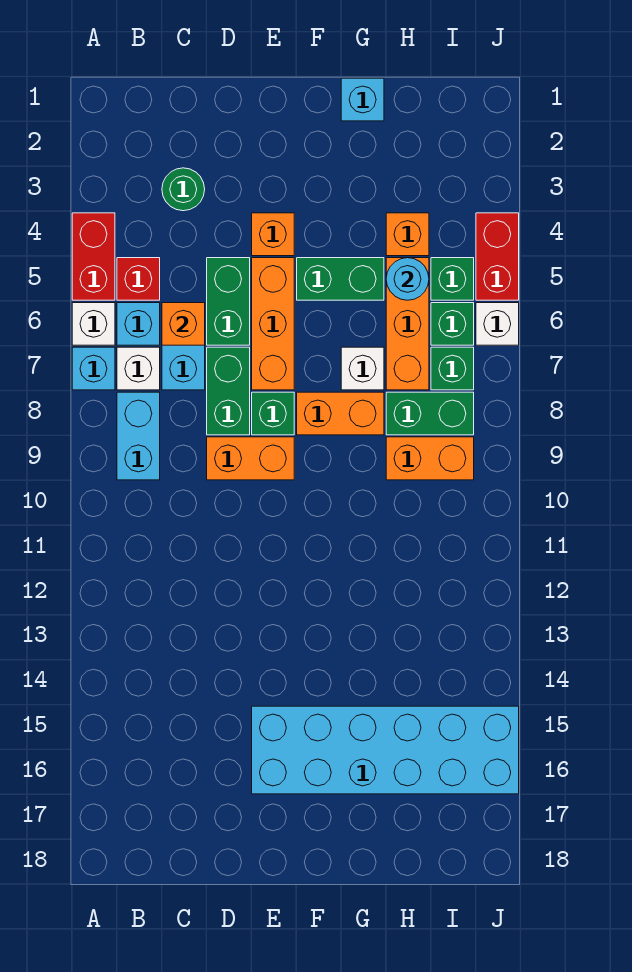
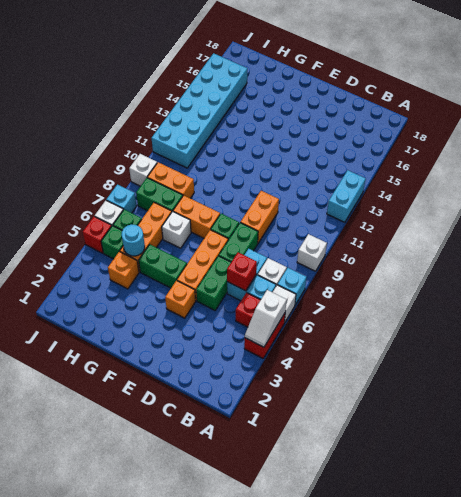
none -> white 1x2 slope [245,290,287,347]
none -> white 1x1 brick [297,234,327,271]
cyan 1x2 brick [117,392,160,480] -> cyan 1x2 brick moved to [327,170,366,222]
green 1x1 round brick [162,168,205,211] -> none
orange 1x1 brick [162,303,205,345] -> red 1x1 brick [227,252,257,291]
orange 1x2 brick [207,437,294,480] -> orange 1x2 brick turned to [240,191,279,243]
cyan 2x6 brick [252,706,519,794] -> cyan 2x6 brick turned to [152,53,247,168]
cyan 1x1 brick [341,78,384,121] -> cyan 1x1 brick moved to [106,185,136,213]
green 1x1 brick [431,347,474,390] -> none
red 1x2 brick [476,213,519,300] -> red 1x1 brick [83,216,112,253]
none -> white 1x1 brick [129,154,157,186]

